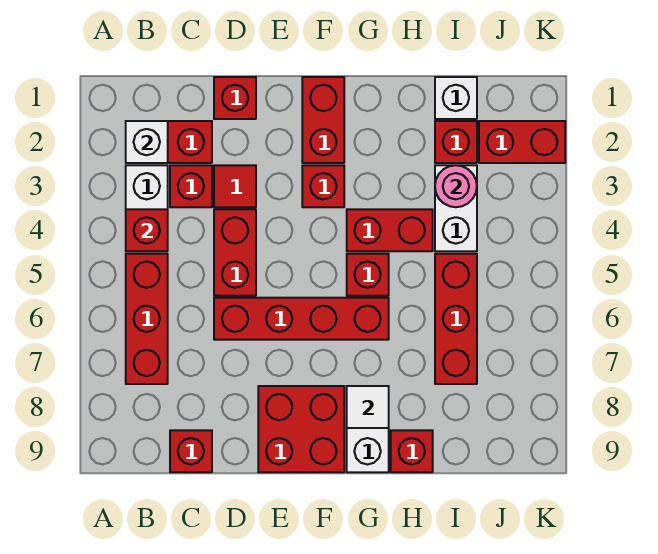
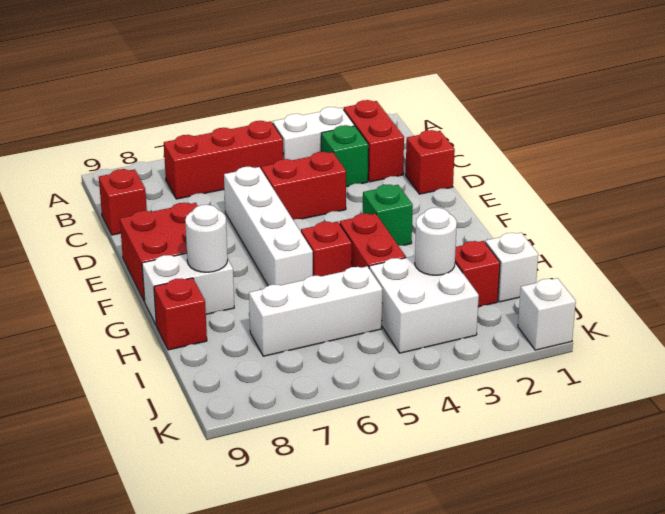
white 1x1 brick [126,121,168,163] -> white 1x1 brick moved to [518,278,576,350]
red 1x1 brick [126,209,168,251] -> none
red 1x1 brick [170,165,212,207] -> green 1x1 brick [321,125,368,187]
red 1x1 tile [214,165,256,207] -> none
red 1x4 brick [214,298,389,340] -> white 1x4 brick [224,167,313,286]
red 1x2 brick [302,77,344,163] -> none
red 1x1 brick [302,165,344,207] -> green 1x1 brick [363,184,413,246]
white 1x1 tile [347,386,389,428] -> white 1x1 round brick [185,205,228,272]
white 1x2 brick [435,165,477,251] -> white 2x2 brick [369,256,479,353]
pink 1x1 round brick [435,165,477,207] -> white 1x1 round brick [415,208,457,275]
red 1x3 brick [435,254,477,384] -> white 1x3 brick [249,266,382,356]
red 1x2 brick [479,121,565,163] -> none

